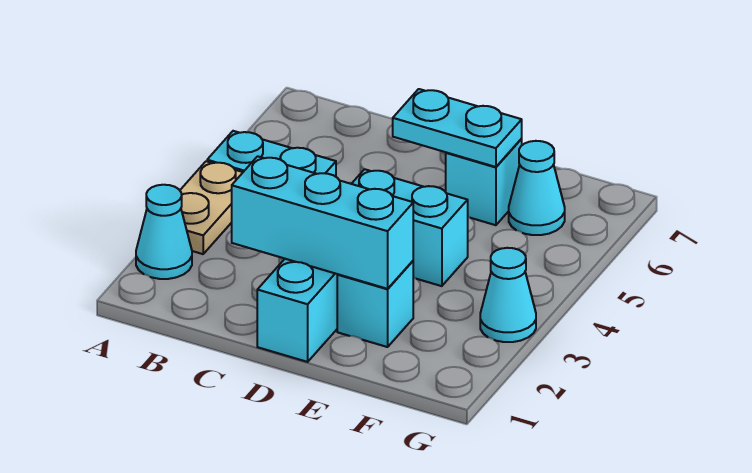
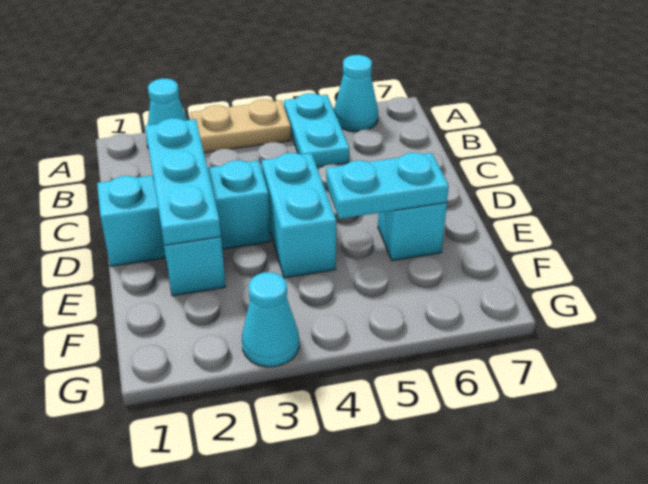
cyan 1x3 brick [232,156,413,289] -> cyan 1x3 plate [145,118,221,245]
cyan 1x2 plate [393,89,522,167] -> cyan 1x2 plate turned to [326,153,449,219]
cyan 1x1 cone [509,141,565,235] -> cyan 1x1 cone moved to [334,55,378,131]

